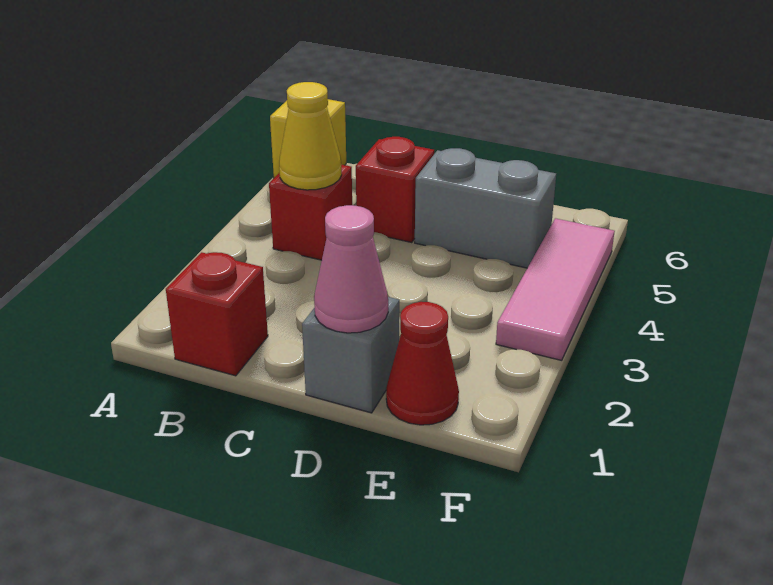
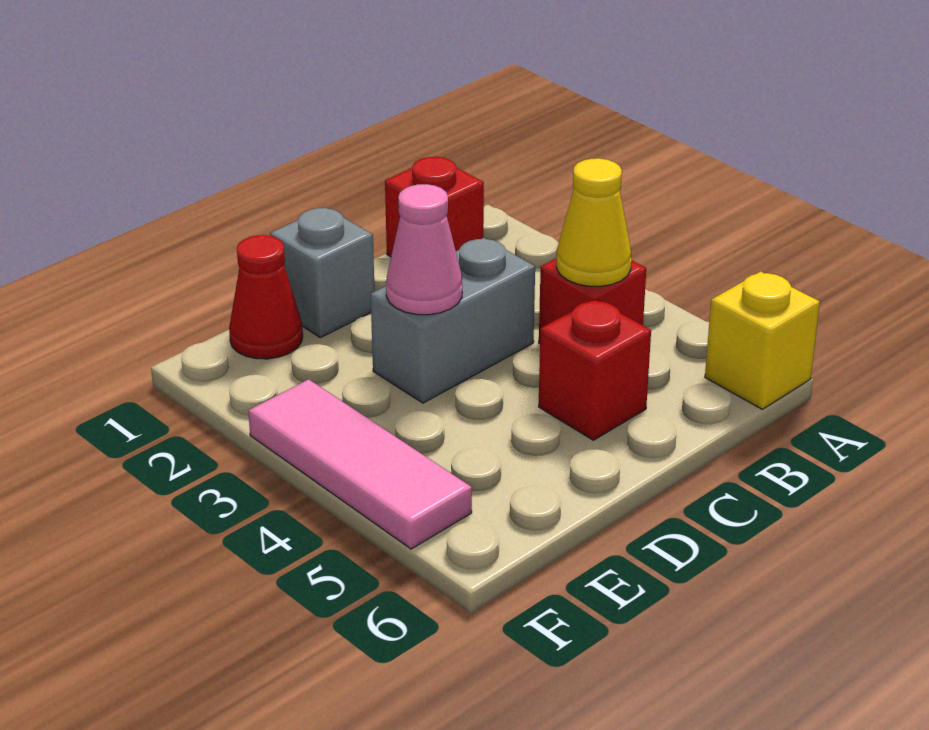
pink 1x1 cone [314,205,388,333] -> pink 1x1 cone moved to [386,184,462,315]
grey 1x2 brick [415,148,556,268] -> grey 1x2 brick moved to [371,238,535,403]

